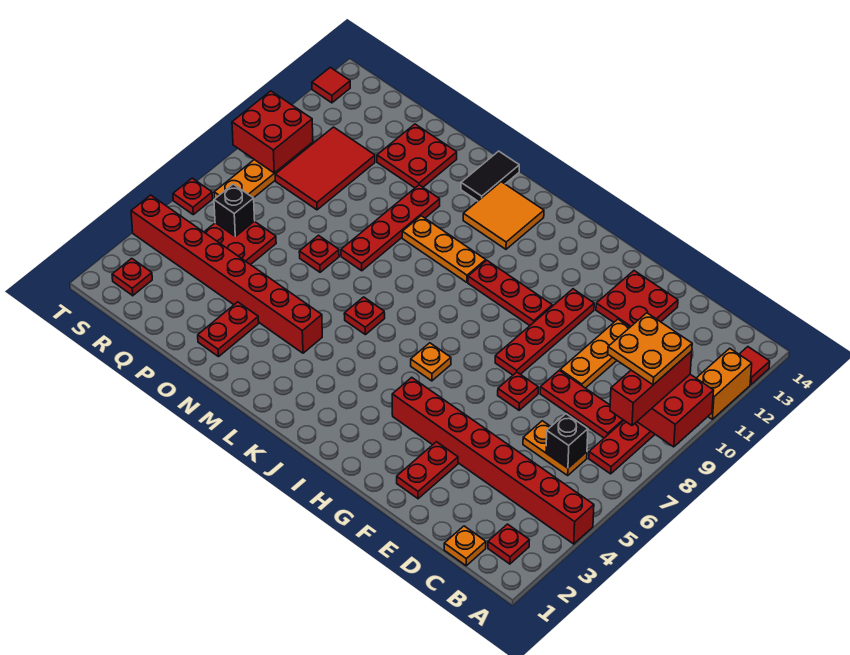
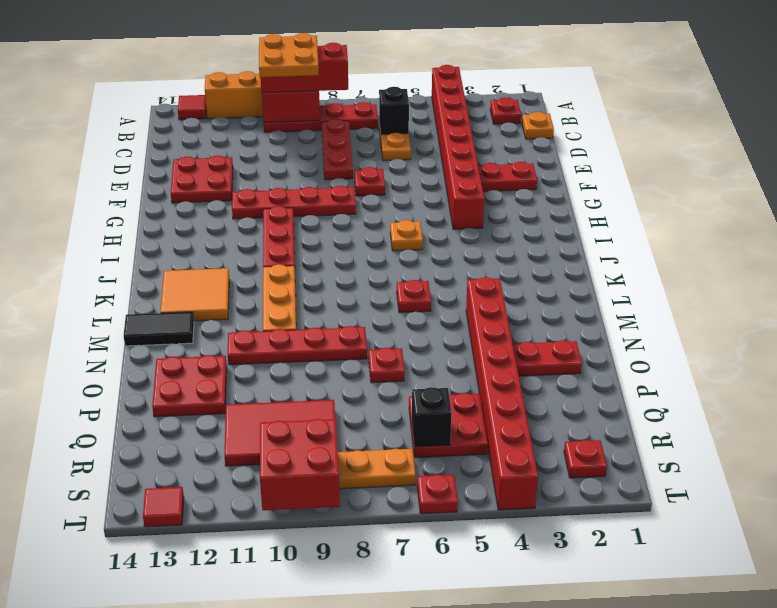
orange 1x3 plate [560,319,630,388] -> none

